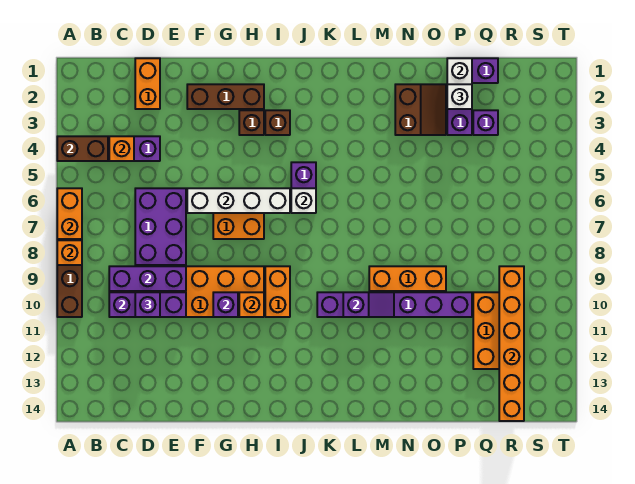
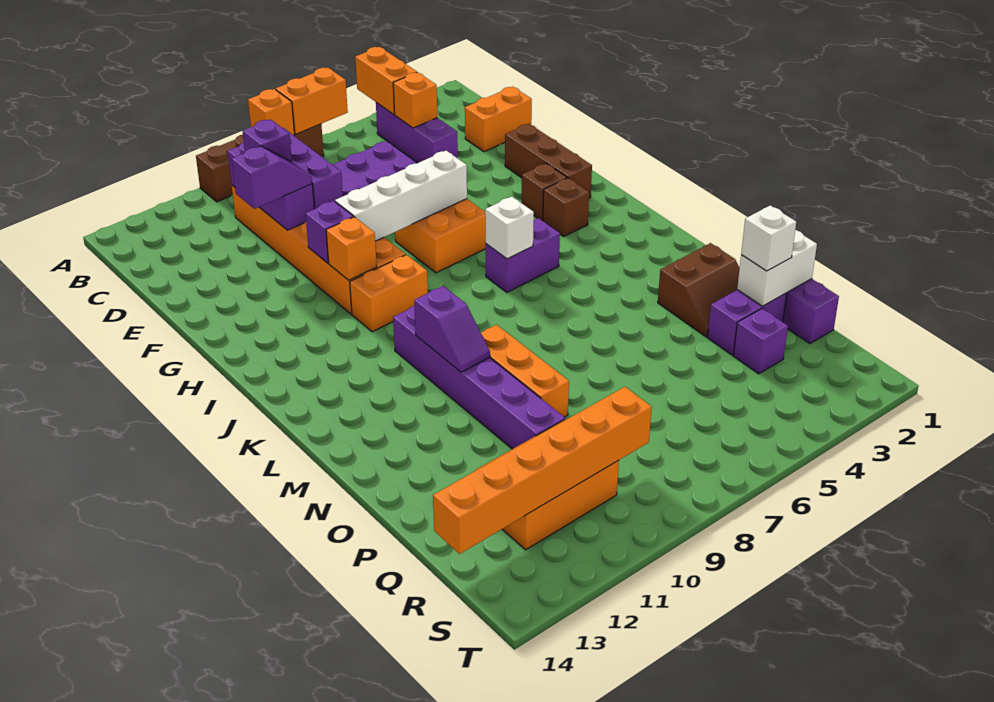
brown 1x2 brick [57,136,108,161] -> orange 1x2 brick [355,47,417,114]
none -> purple 1x2 slope [232,146,312,209]
white 1x4 brick [187,188,290,213] -> white 1x4 brick turned to [335,151,467,241]

